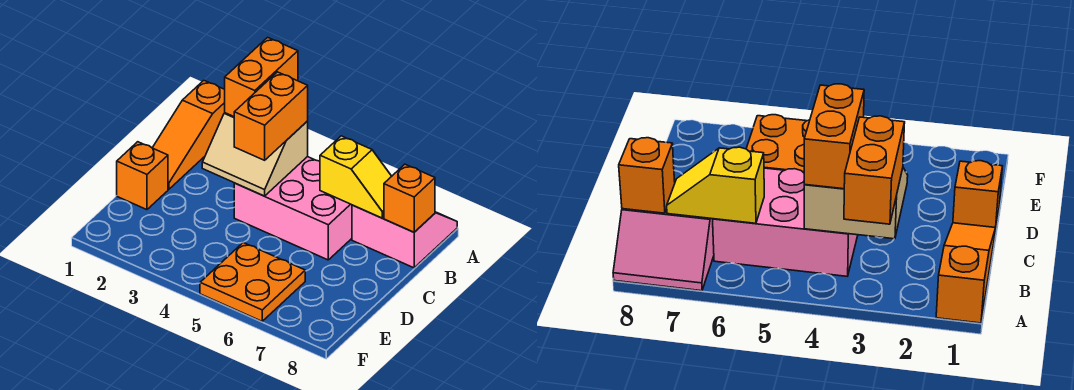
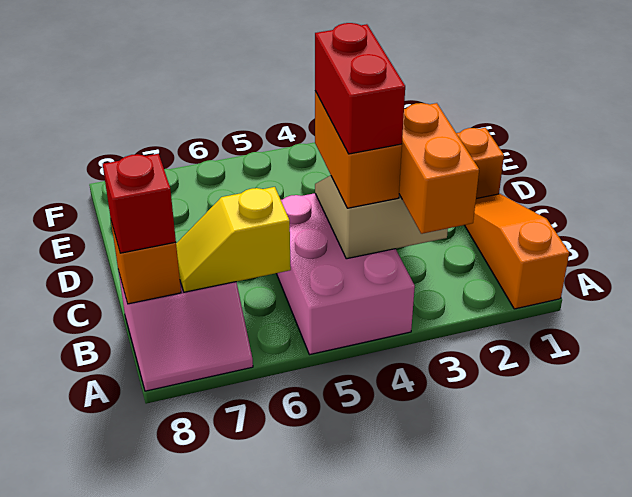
pink 2x3 brick [234,157,352,260] -> pink 2x3 brick turned to [276,193,415,355]
none -> red 1x2 brick [315,23,405,154]
none -> red 1x1 brick [103,154,176,253]
orange 2x2 plate [200,242,305,321] -> none

